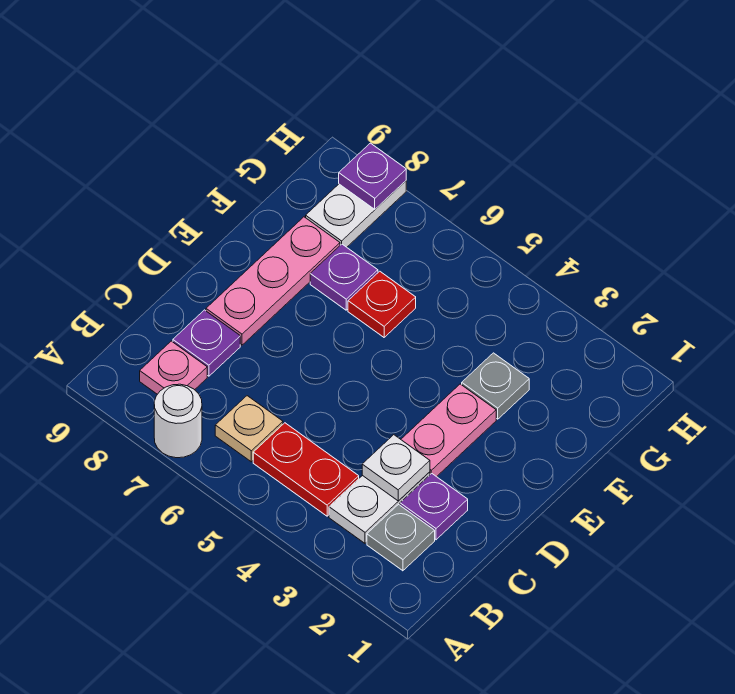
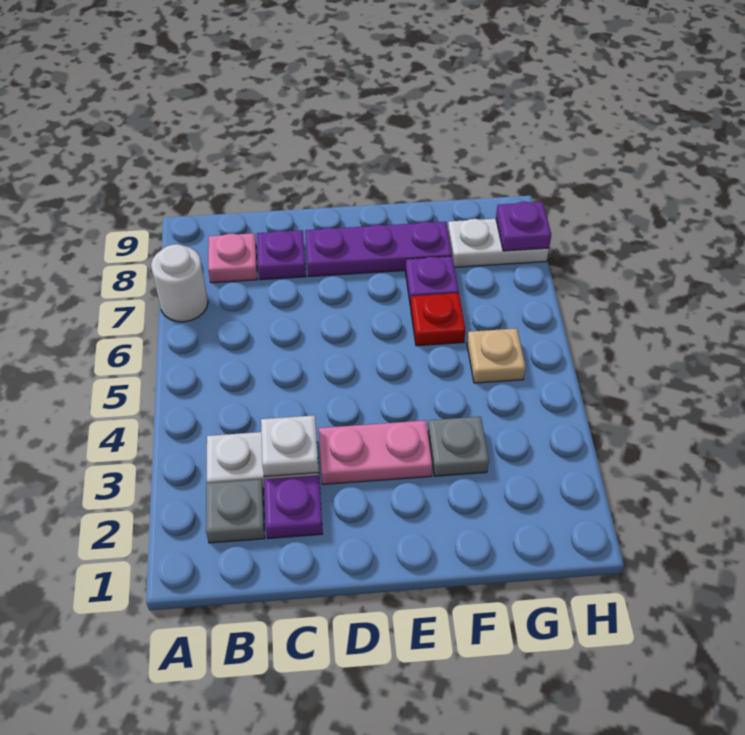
red 1x2 plate [253,423,359,516] -> none
tan 1x1 plate [215,396,283,462] -> tan 1x1 plate moved to [467,328,526,383]
pink 1x3 plate [206,217,340,345] -> purple 1x3 plate [305,222,452,277]

